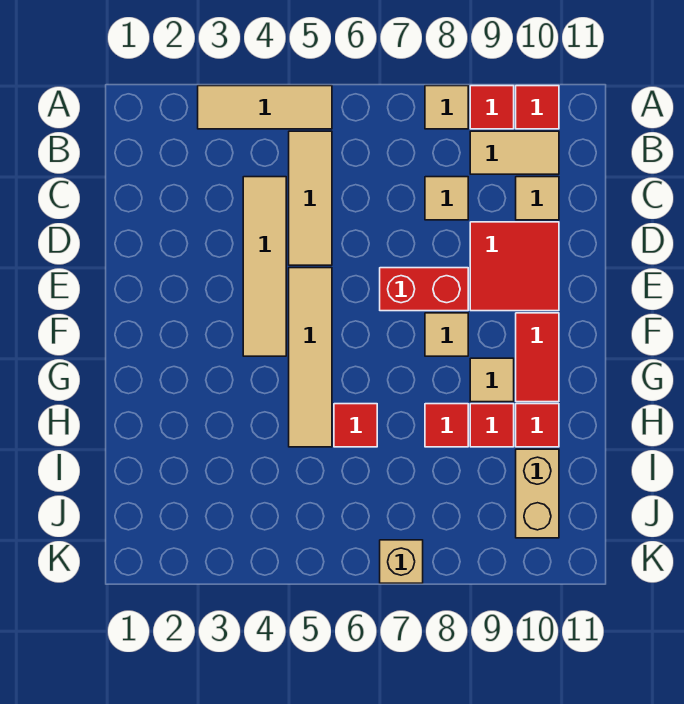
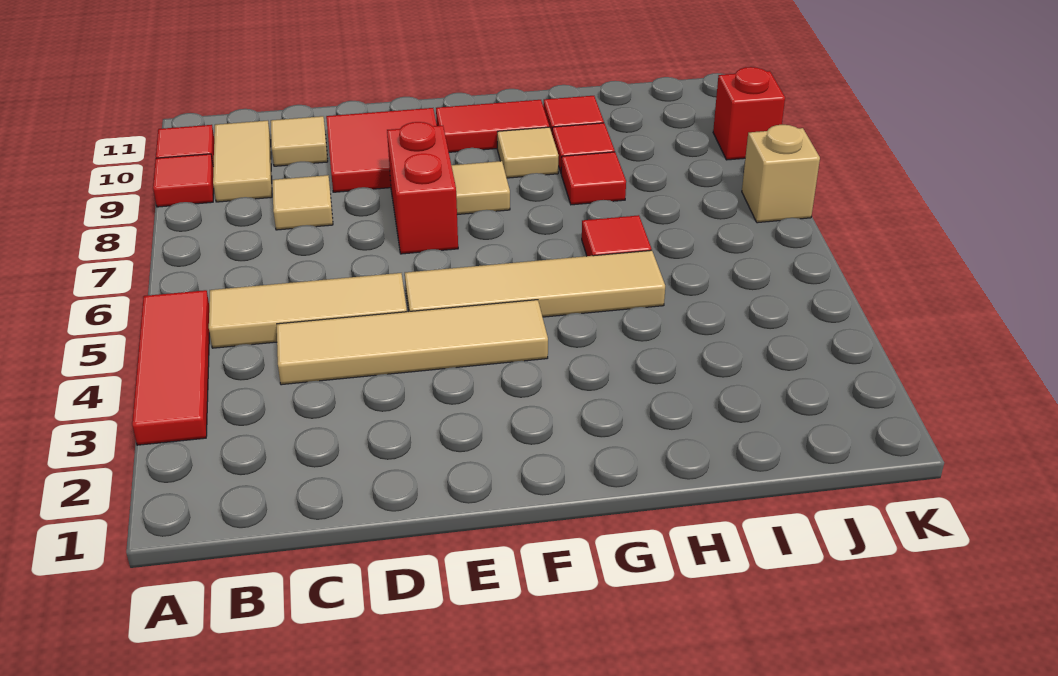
tan 1x3 tile [198,86,332,129] -> red 1x3 tile [132,290,209,445]
tan 1x1 tile [425,86,468,129] -> none
tan 1x2 brick [516,449,559,538] -> none
none -> red 1x1 brick [713,67,785,160]

